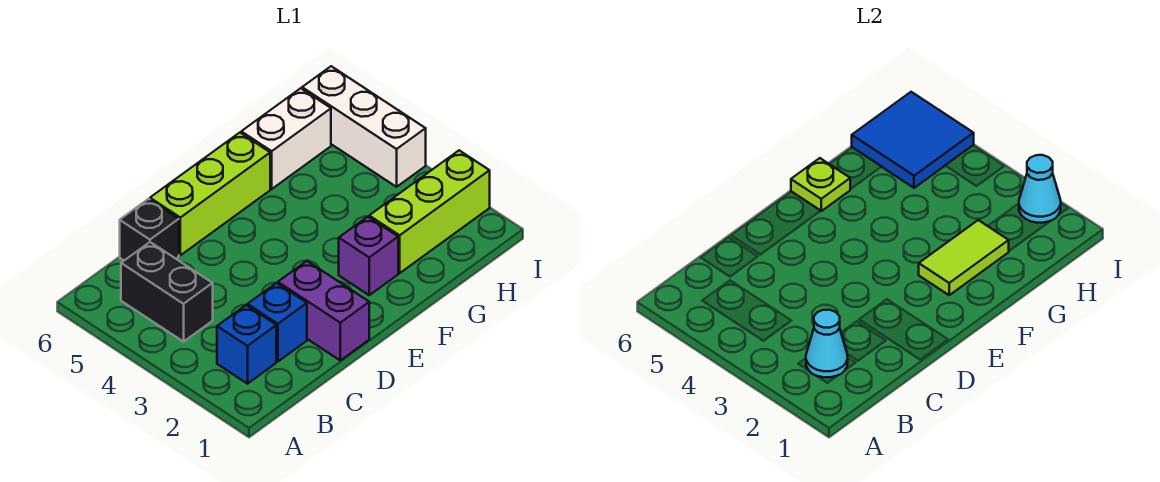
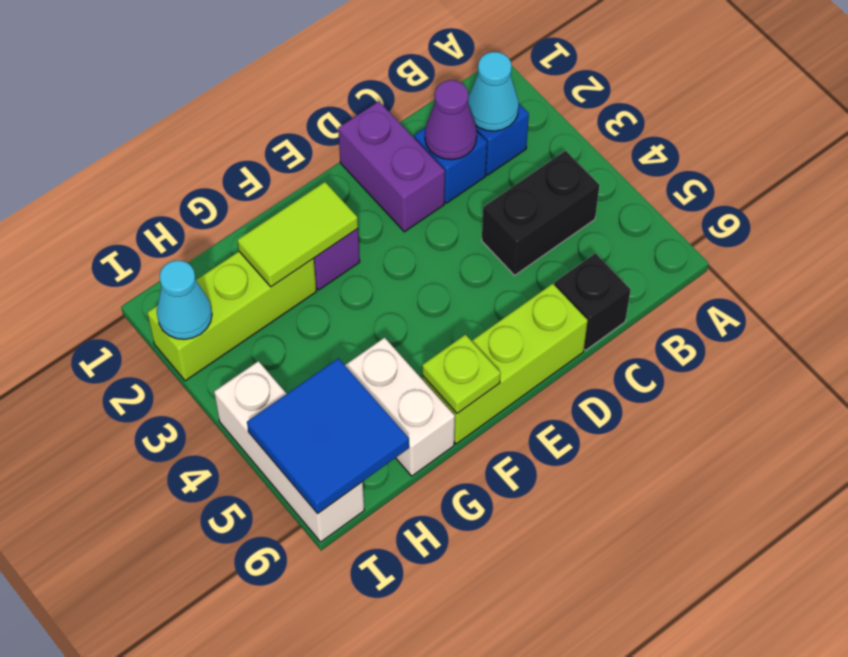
black 1x2 brick [121,242,213,342] -> black 1x2 brick turned to [482,151,600,275]
none -> purple 1x1 cone [425,80,477,160]
white 1x2 brick [241,88,331,189] -> white 1x2 brick turned to [345,338,455,476]

